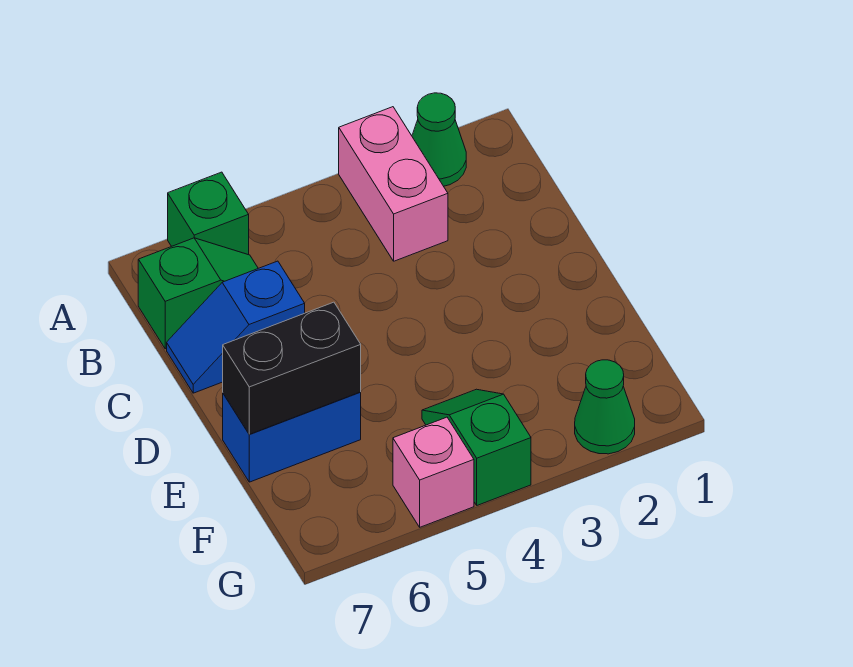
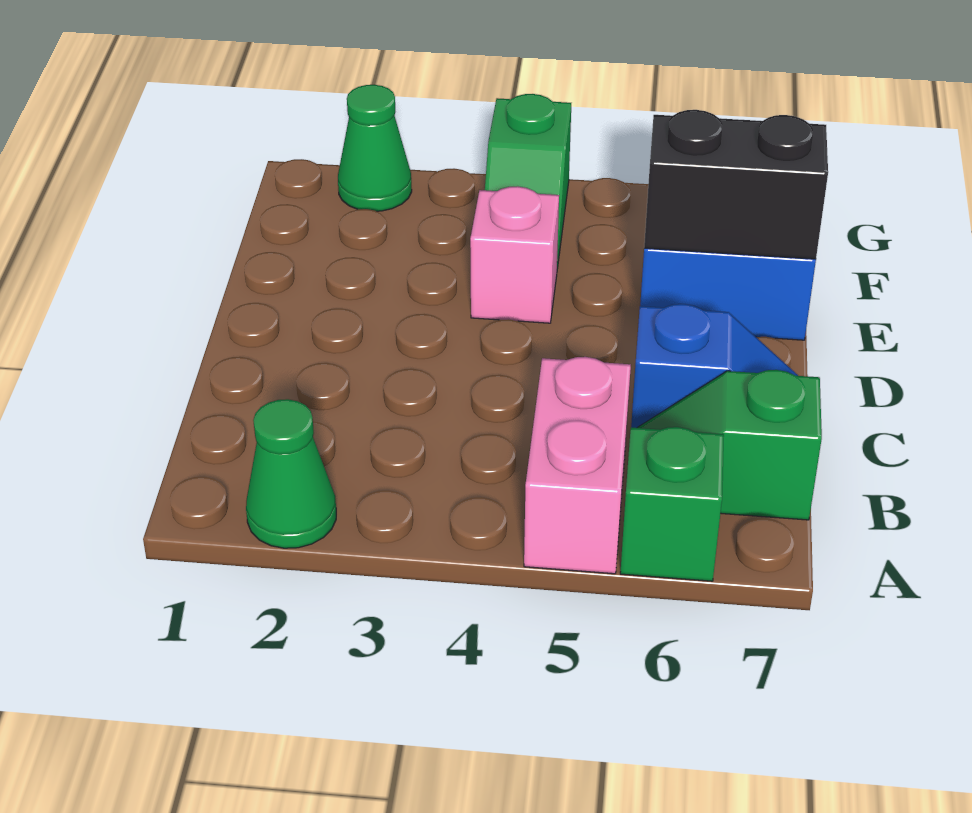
pink 1x2 brick [339,107,448,261] -> pink 1x2 brick moved to [524,357,631,574]
pink 1x1 brick [393,417,474,527] -> pink 1x1 brick moved to [470,186,559,323]

